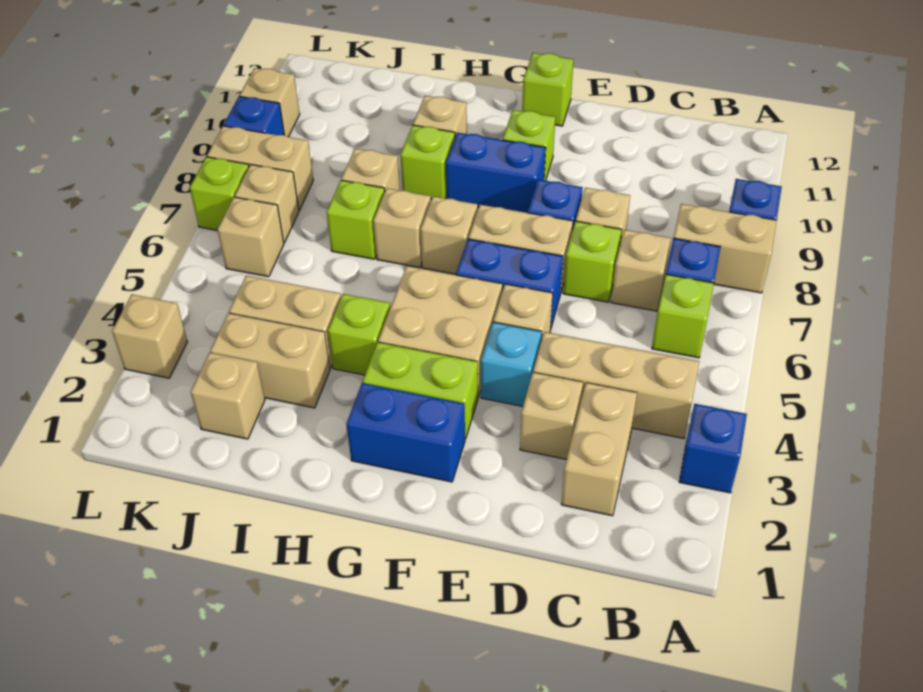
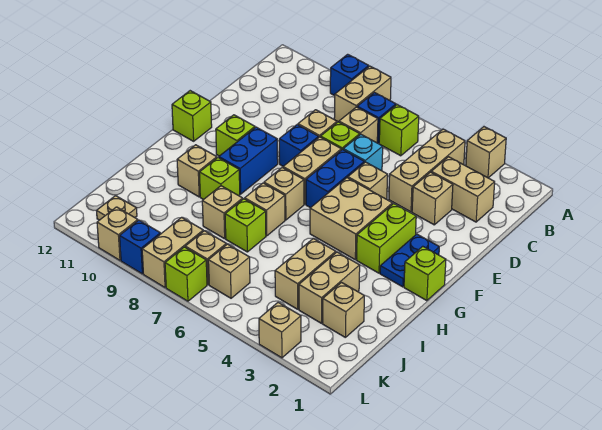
blue 1x1 brick [679,404,747,493] -> tan 1x1 brick [466,127,506,178]
cyan 1x1 brick [481,322,542,406] -> cyan 1x1 brick moved to [343,134,383,171]
blue 1x2 brick [346,383,465,482] -> blue 1x2 plate [380,234,439,287]
lime 1x1 brick [328,294,390,375] -> lime 1x1 brick moved to [404,246,446,301]
none -> tan 1x1 plate [96,196,137,220]

